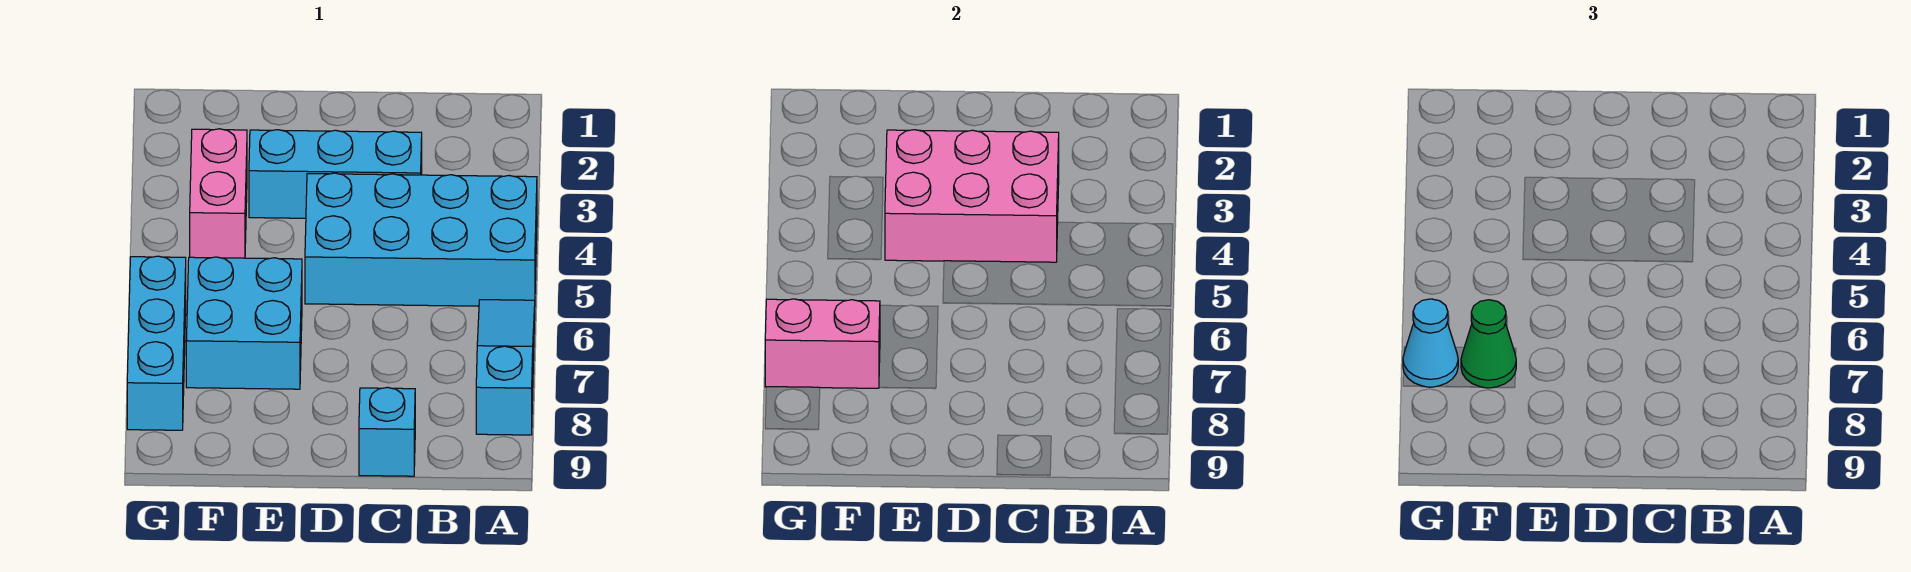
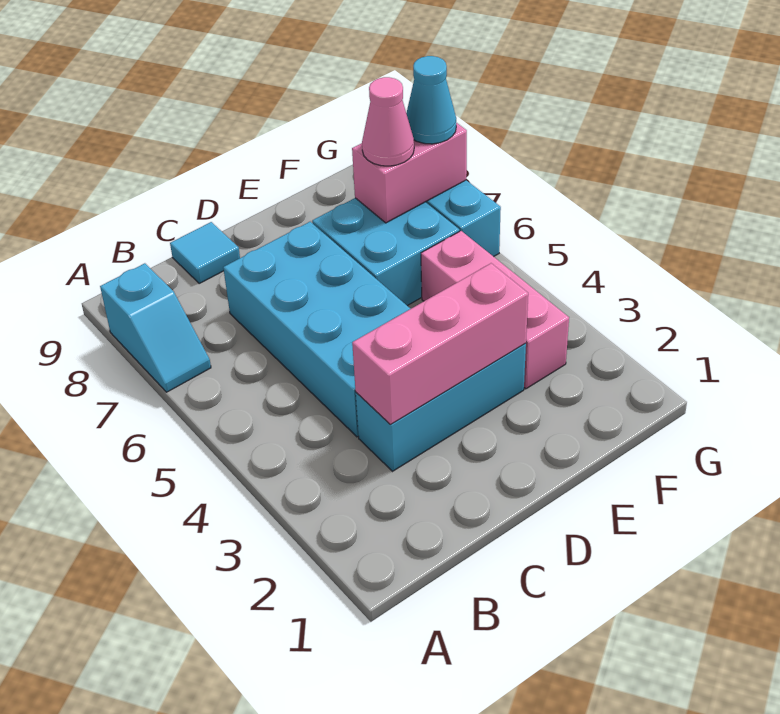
cyan 2x4 brick [305,173,537,306] -> cyan 2x4 brick turned to [223,222,410,437]
cyan 1x3 slope [476,300,535,435] -> cyan 1x2 slope [100,263,211,392]
pink 2x3 brick [885,130,1059,262] -> pink 1x3 brick [352,263,528,424]
cyan 1x1 brick [359,387,415,476] -> cyan 1x1 tile [170,222,240,283]
pink 1x2 brick [190,129,247,258] -> pink 1x3 brick [421,231,569,389]
green 1x1 cone [1461,300,1516,388] -> pink 1x1 cone [362,77,414,166]

